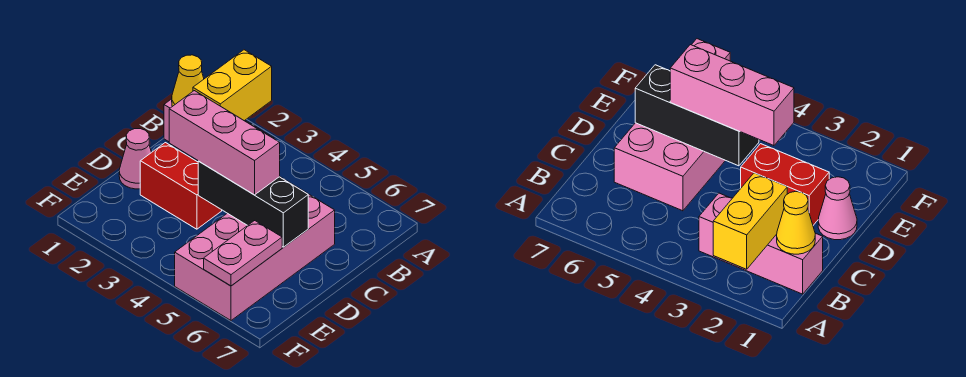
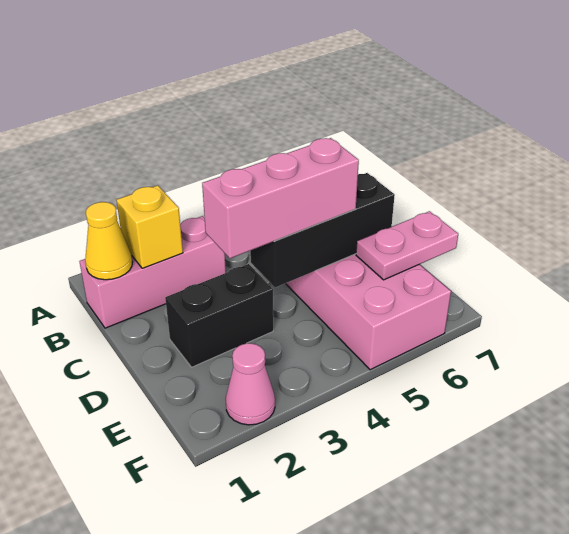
yellow 1x2 brick [193,50,272,121] -> yellow 1x1 brick [116,185,183,268]
pink 1x1 cone [119,129,151,189] -> pink 1x1 cone moved to [226,343,275,425]
red 1x2 brick [140,143,222,229] -> black 1x2 brick [165,264,273,367]
pink 1x2 plate [204,221,282,286] -> pink 1x2 plate turned to [356,211,458,280]

